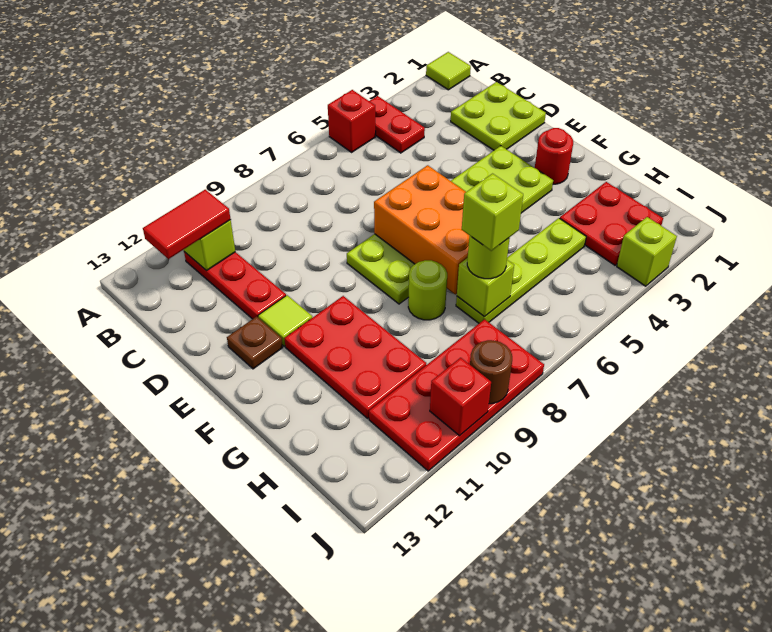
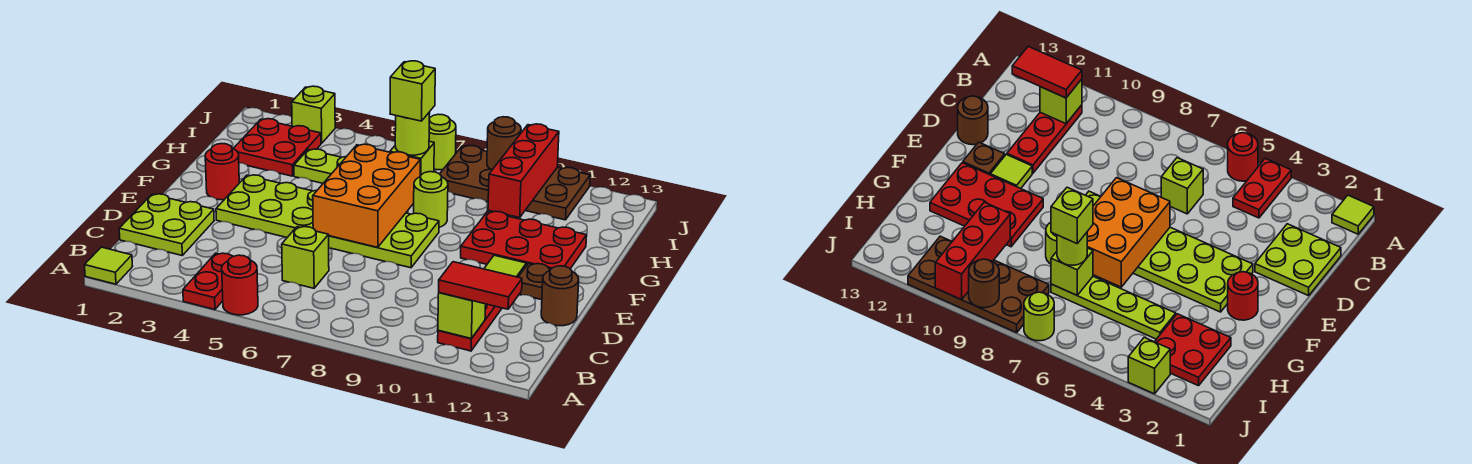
red 1x1 brick [328,90,376,152] -> red 1x1 round brick [222,255,258,315]
none -> lime 1x1 brick [282,227,329,288]
none -> brown 1x1 round brick [541,266,579,326]
red 2x3 plate [284,296,426,418] -> red 2x3 plate turned to [461,211,587,269]
red 2x4 plate [369,319,544,471] -> brown 2x4 plate [440,146,590,220]
none -> lime 1x1 round brick [429,114,456,170]
red 1x1 brick [430,358,491,436] -> red 1x3 brick [488,124,559,218]

